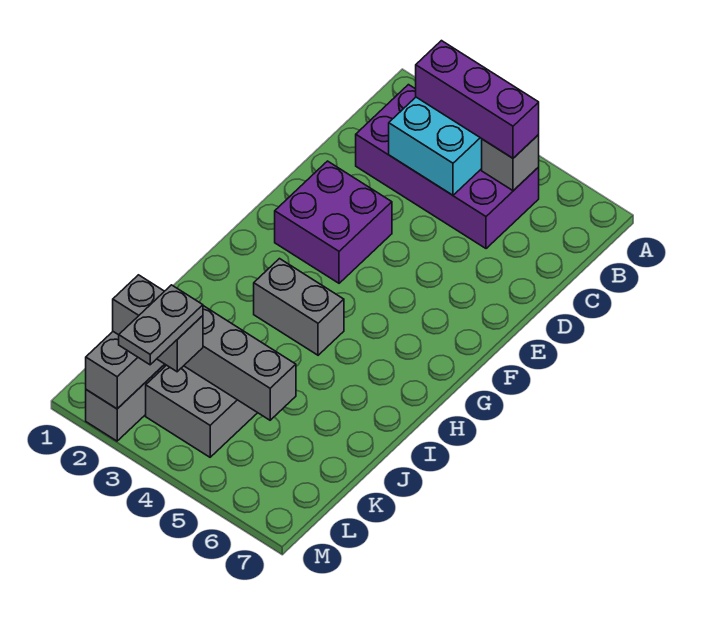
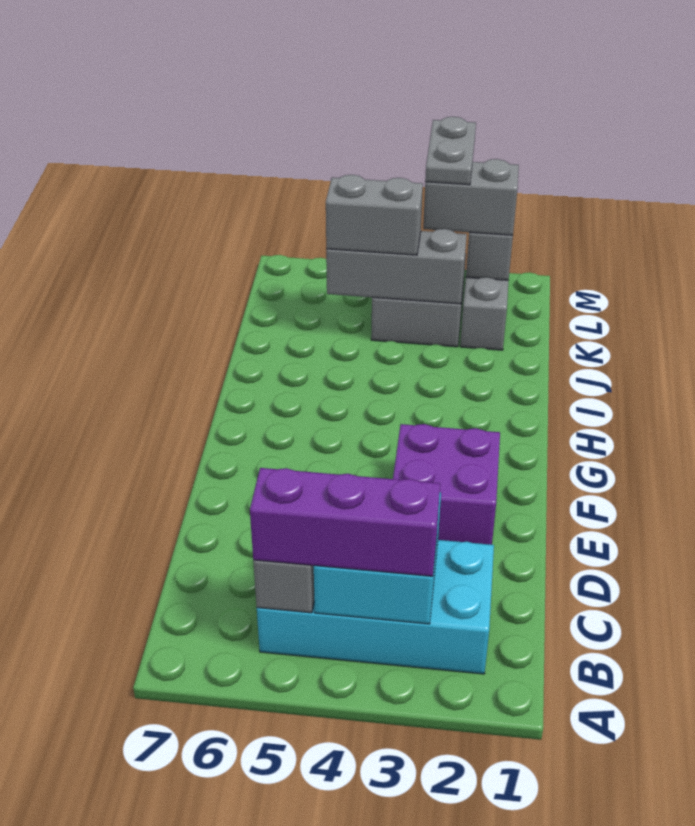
purple 2x4 brick [356,85,539,249] -> cyan 2x4 brick [257,540,494,674]
grey 1x2 brick [254,259,344,355] -> grey 1x2 brick moved to [326,175,423,255]

